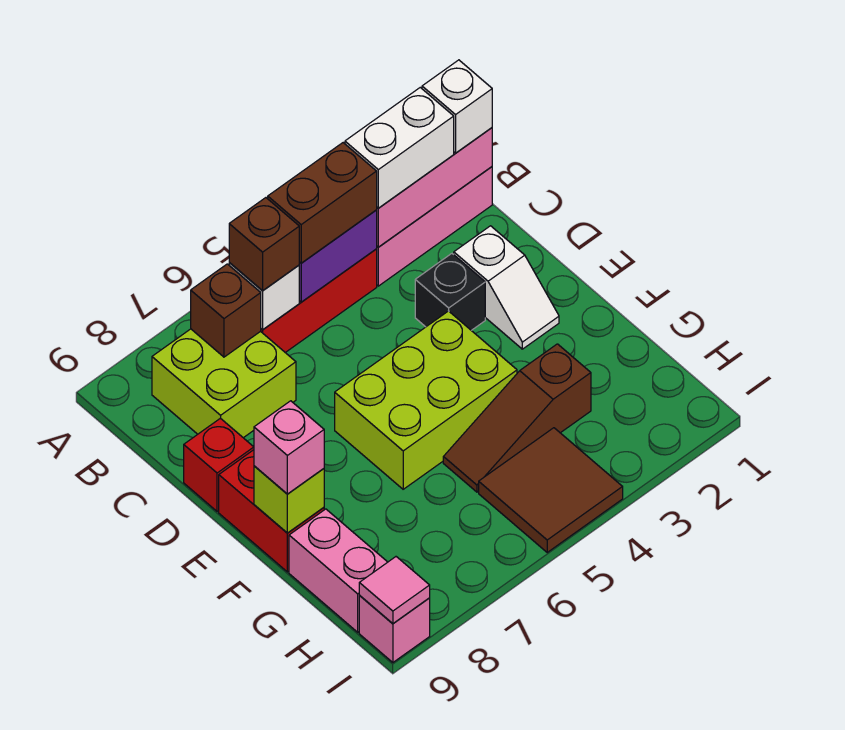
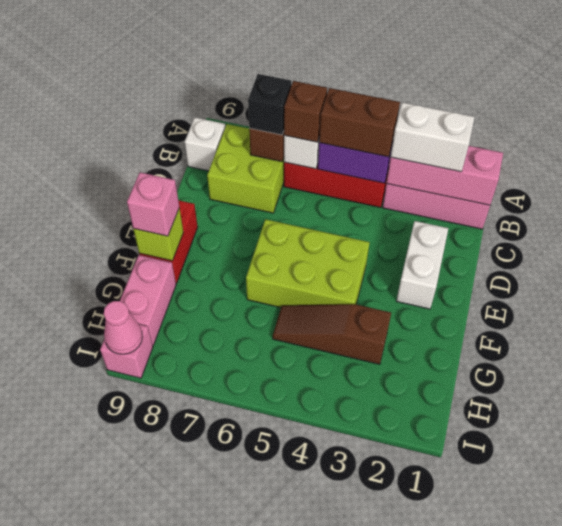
white 1x1 brick [422,60,492,153] -> white 1x1 brick moved to [185,117,225,171]
white 1x2 slope [454,226,559,349] -> white 1x2 brick [396,221,448,309]
black 1x1 brick [415,254,485,330] -> black 1x1 brick moved to [248,74,291,135]
red 1x1 brick [184,418,254,512] -> none
brown 2x2 tile [479,428,623,552] -> none
pink 1x1 tile [359,557,430,624] -> pink 1x1 cone [104,301,143,354]

